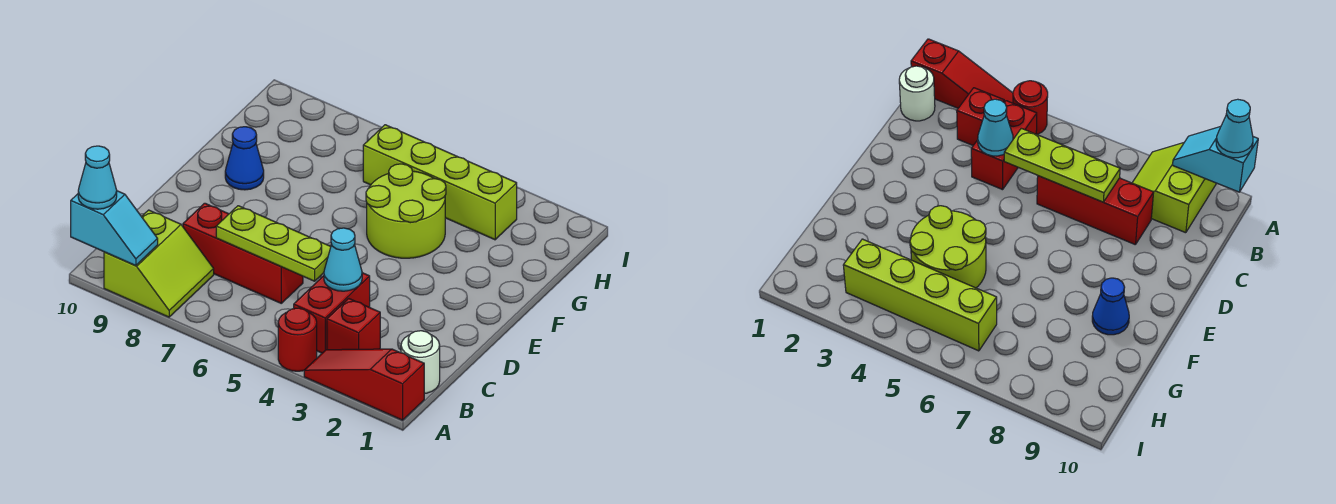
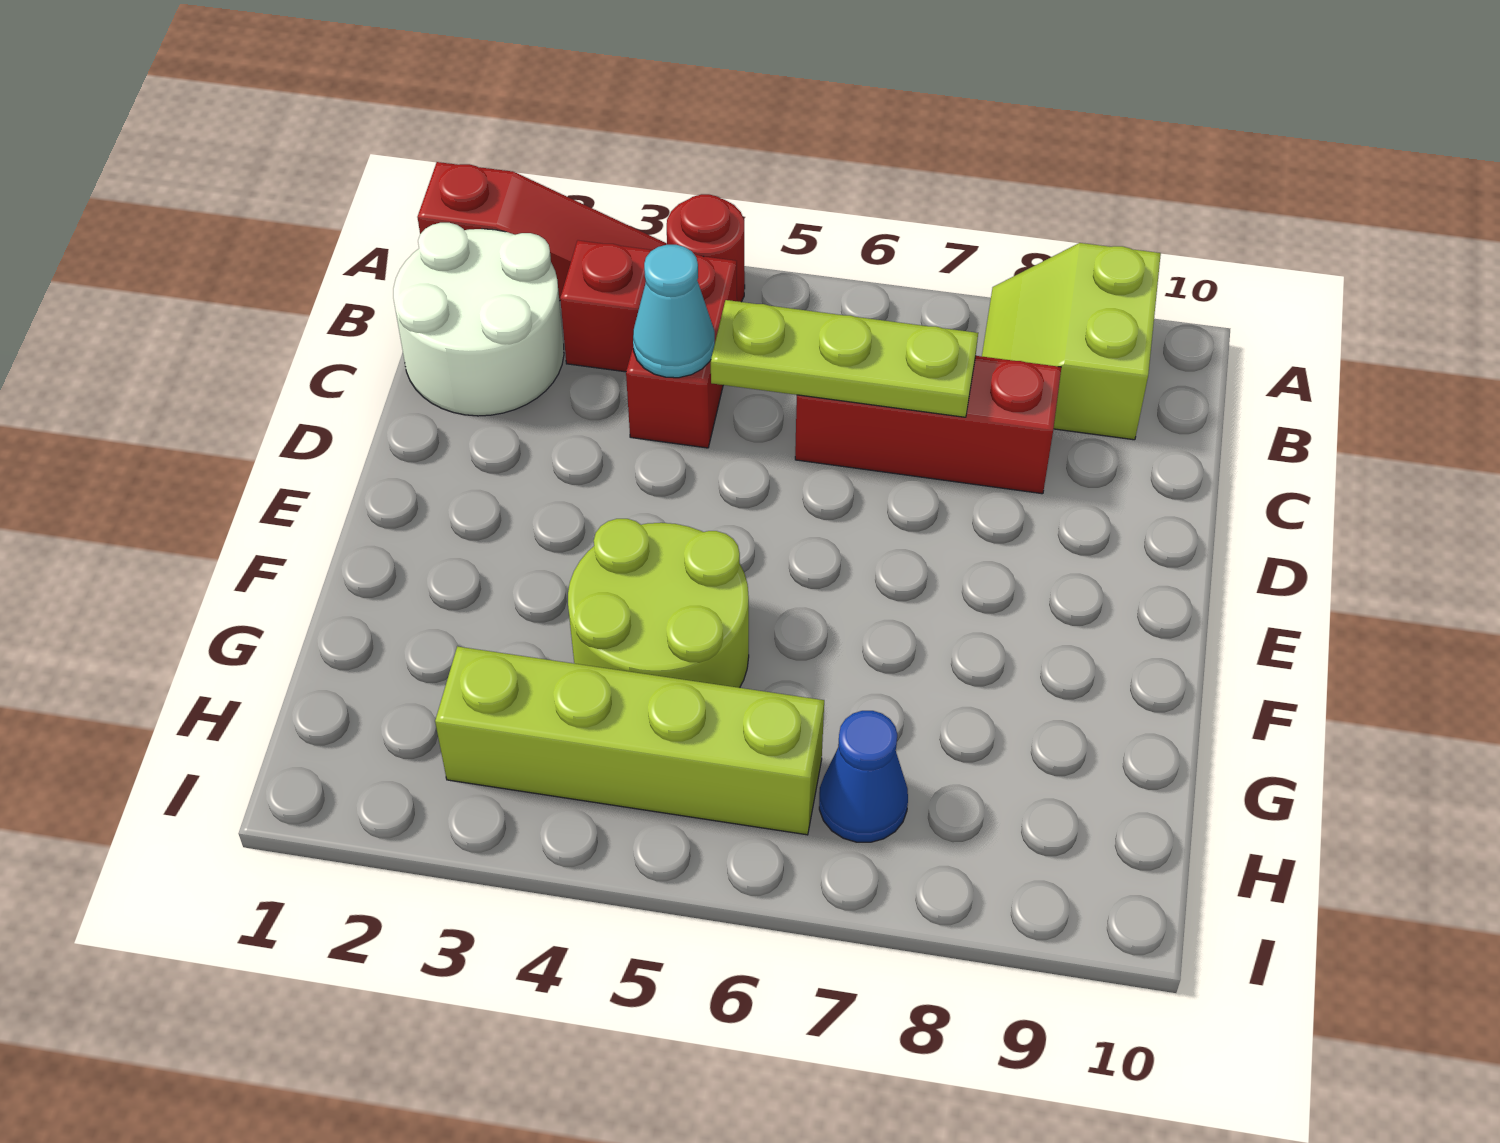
cyan 1x2 slope [71,191,158,266] -> none
cyan 1x1 cone [78,146,117,209] -> none
white 1x1 round brick [401,331,440,394] -> white 2x2 round brick [393,223,564,416]
blue 1x1 cone [225,127,264,190] -> blue 1x1 cone moved to [819,711,908,842]

